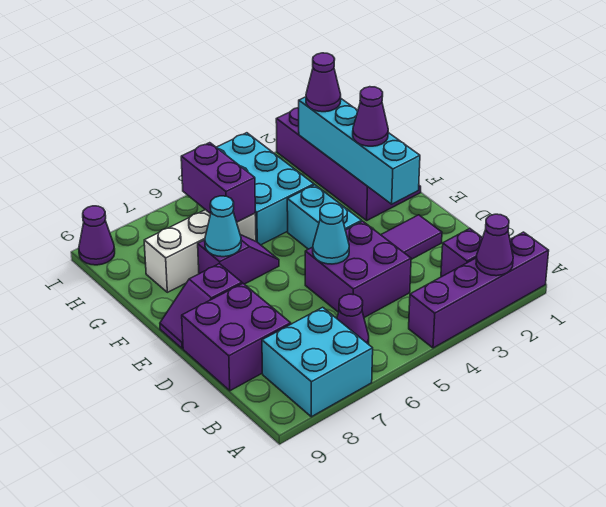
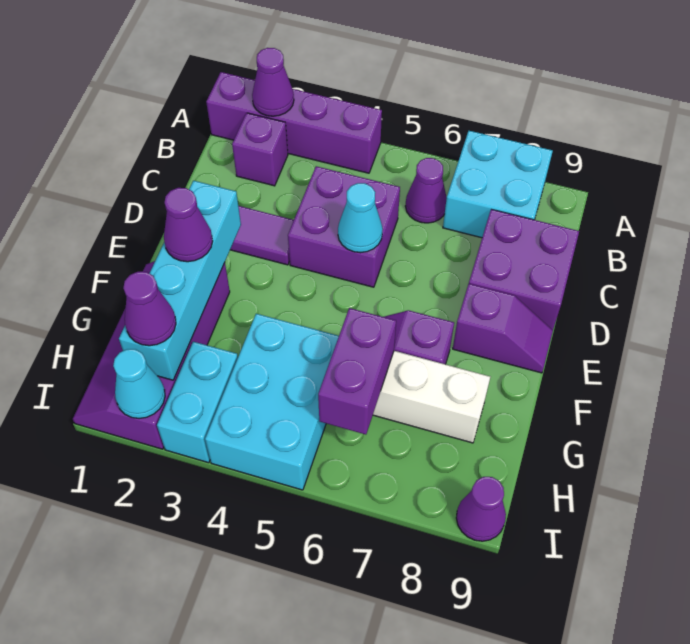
cyan 1x2 brick [287,185,362,249] -> cyan 1x2 brick moved to [157,342,238,463]
cyan 1x1 cone [205,196,241,257] -> cyan 1x1 cone moved to [113,349,165,418]

